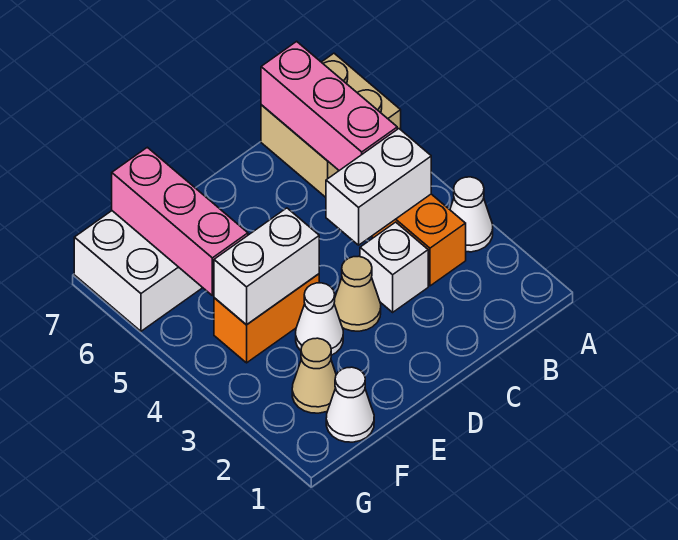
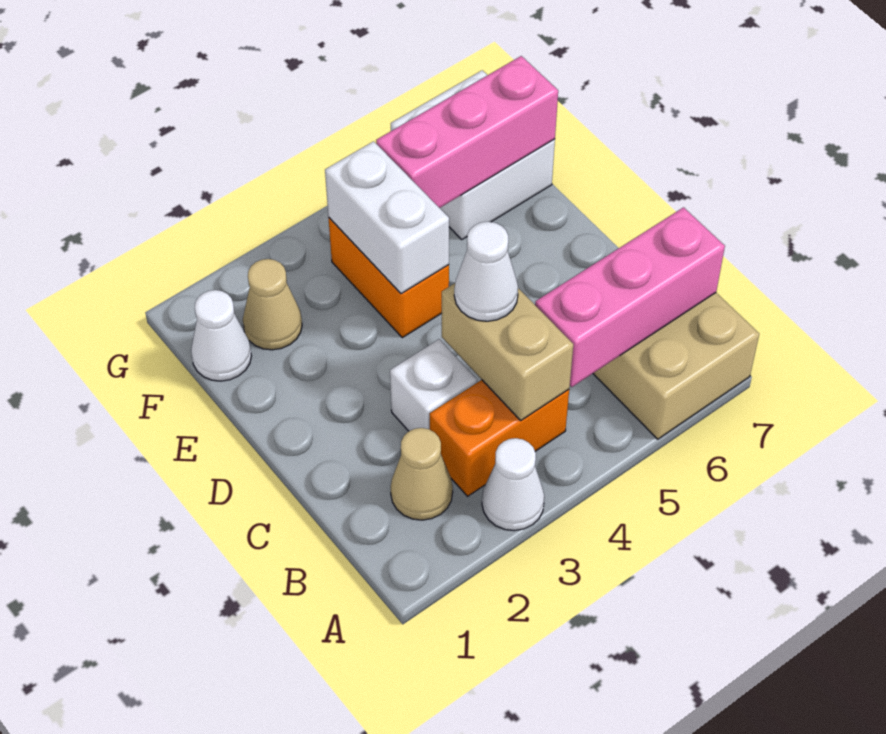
white 1x2 brick [326,129,431,245] -> tan 1x2 brick [442,283,573,420]
tan 1x1 cone [334,256,381,331] -> tan 1x1 cone moved to [391,428,453,520]
white 1x1 cone [296,283,343,355] -> white 1x1 cone moved to [454,222,518,321]

